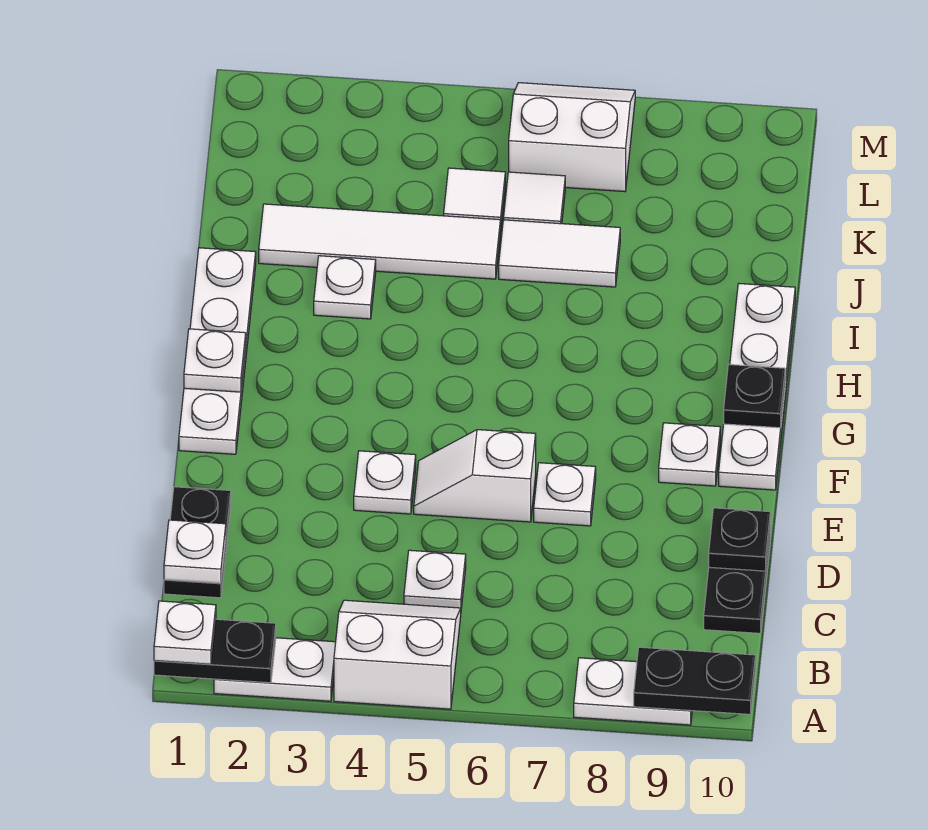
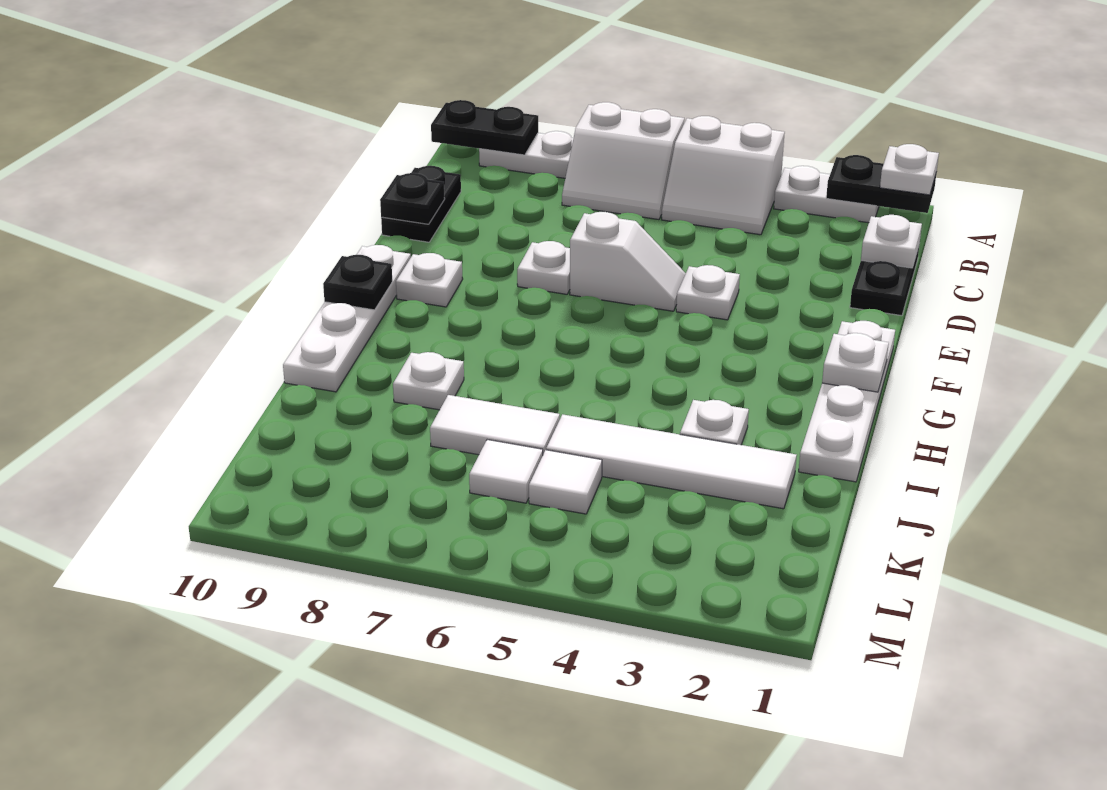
white 1x1 plate [404,550,466,608] -> white 1x1 plate moved to [393,352,464,410]
white 2x2 slope [509,83,635,192] -> white 2x2 slope moved to [562,102,684,220]

